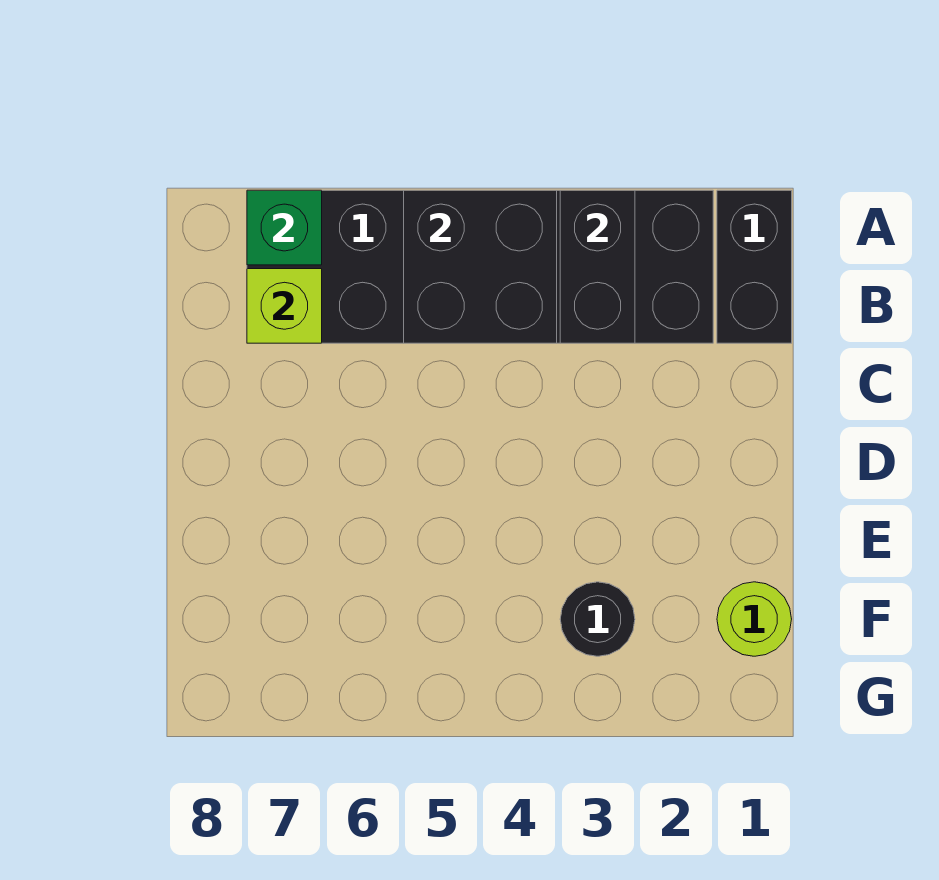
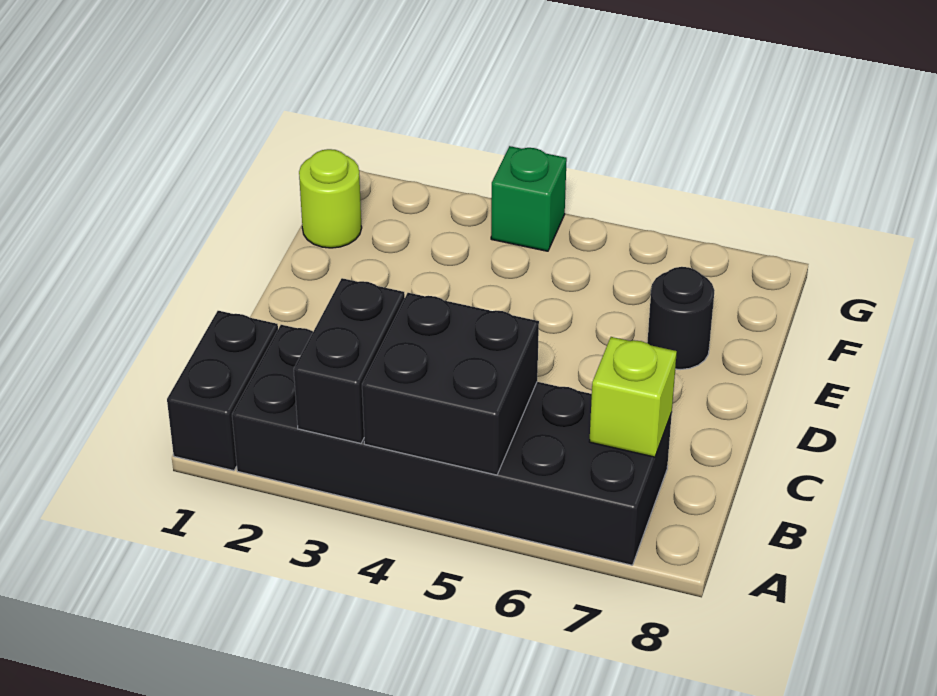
green 1x1 brick [247,190,322,265] -> green 1x1 brick moved to [491,146,567,251]
black 1x1 round brick [560,582,635,656] -> black 1x1 round brick moved to [647,267,715,370]

